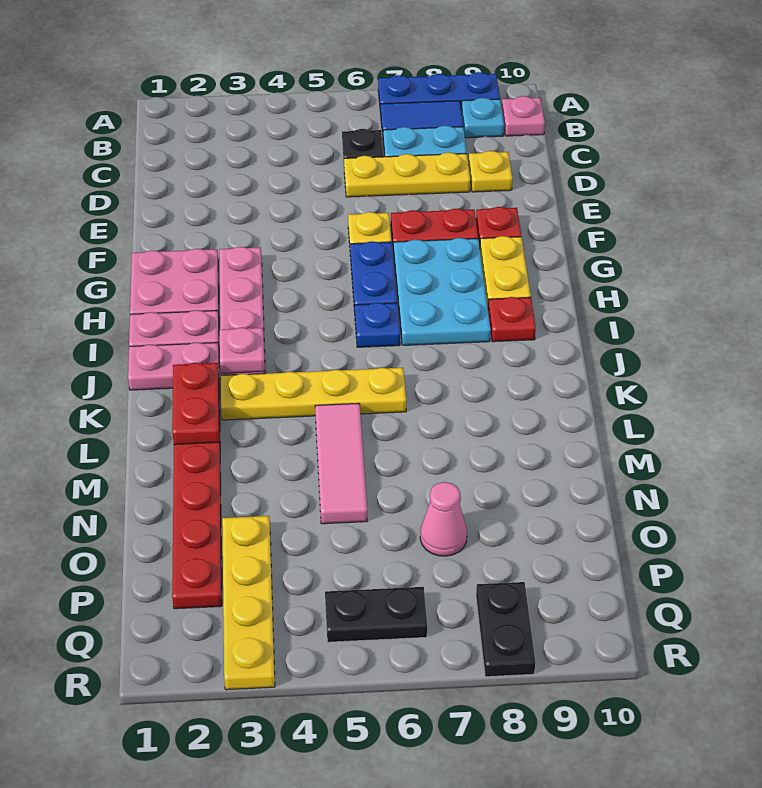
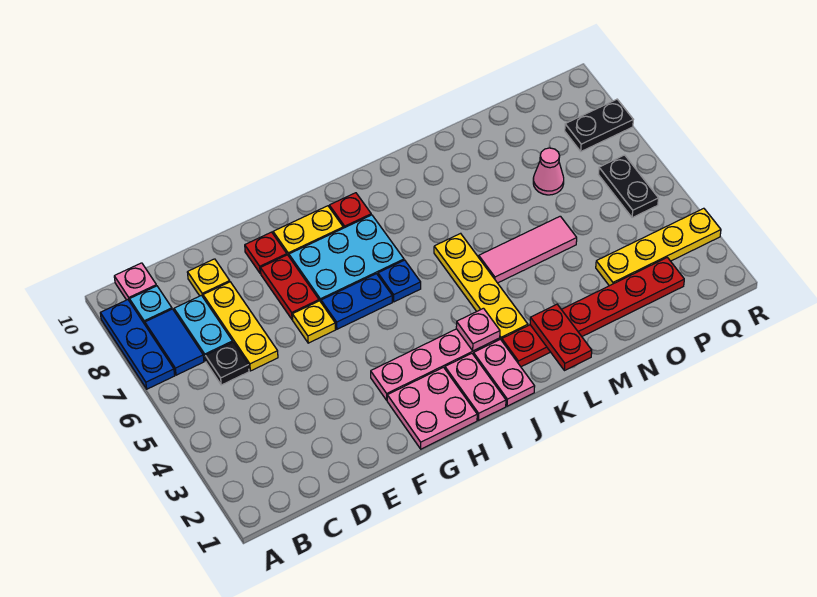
red 1x2 plate [172,363,219,445] -> red 1x2 plate turned to [530,304,592,371]

